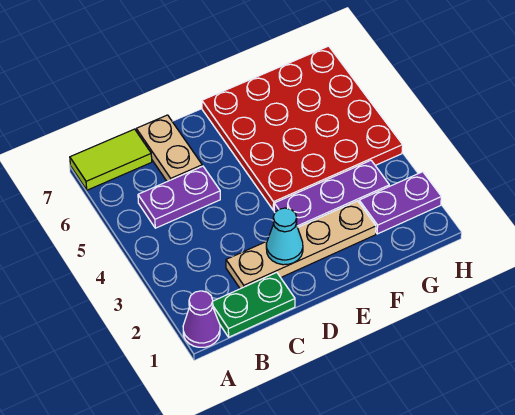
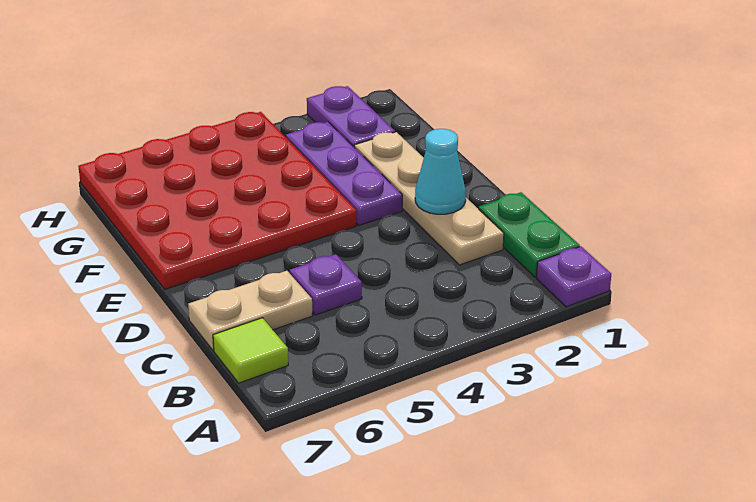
purple 1x1 cone [183,291,220,347] -> purple 1x1 plate [537,247,611,307]
lime 1x2 tile [70,129,152,190] -> lime 1x1 tile [213,318,288,383]
purple 1x2 plate [138,166,220,228] -> purple 1x1 plate [290,254,362,315]

